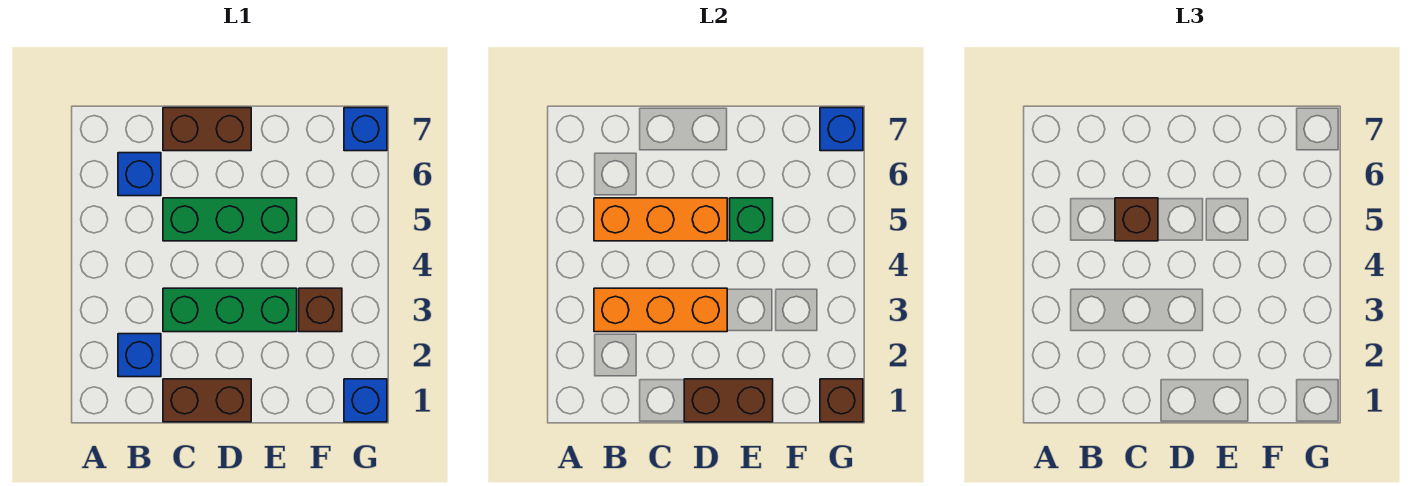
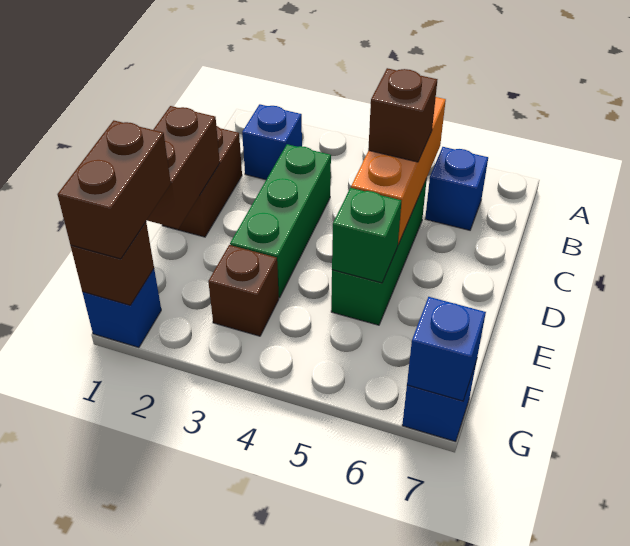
orange 1x3 brick [594,288,727,332] -> none
brown 1x2 brick [163,108,251,151] -> brown 1x2 brick moved to [57,120,171,259]

